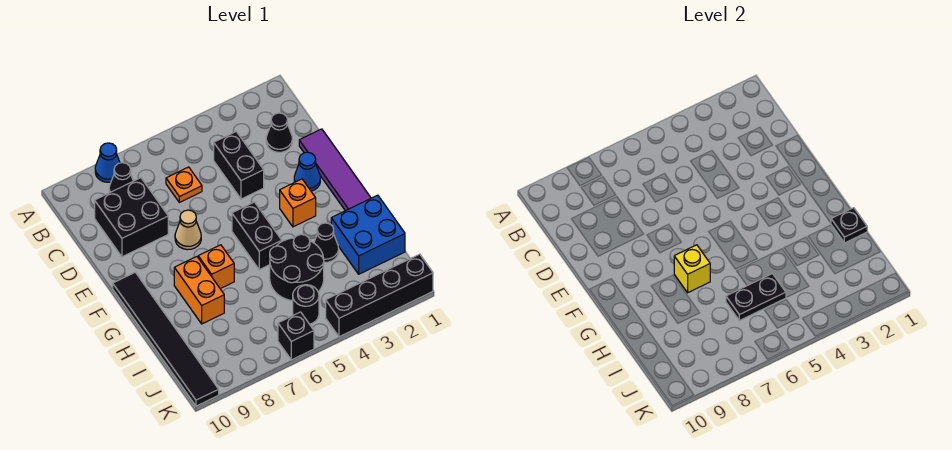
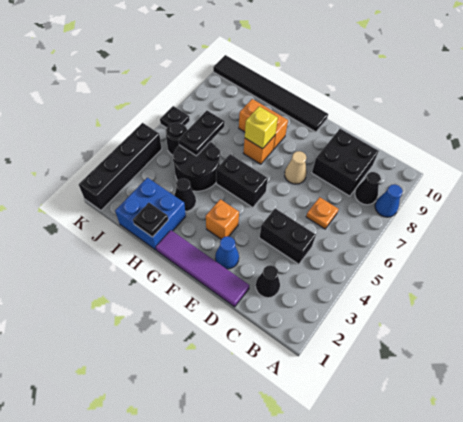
black 1x1 brick [278,312,314,360] -> black 1x1 plate [160,106,190,128]

